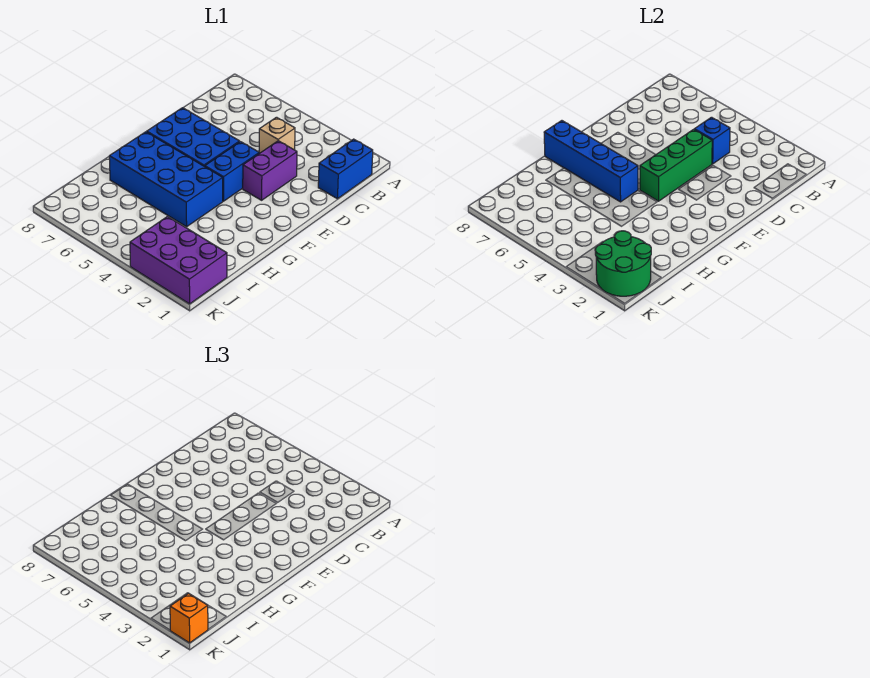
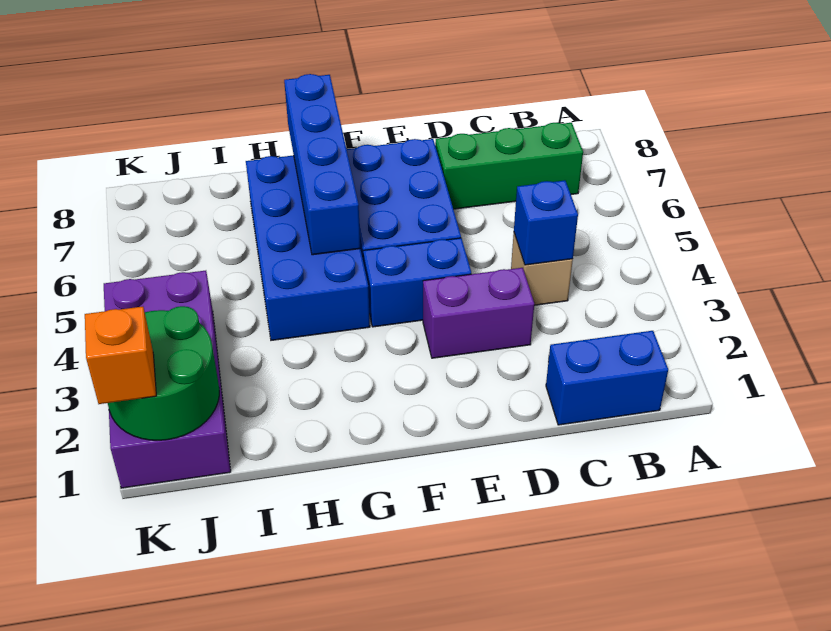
green 1x3 brick [640,129,712,201] -> green 1x3 brick moved to [435,123,583,209]
purple 2x3 brick [130,217,227,304] -> purple 2x4 brick [104,271,231,488]

